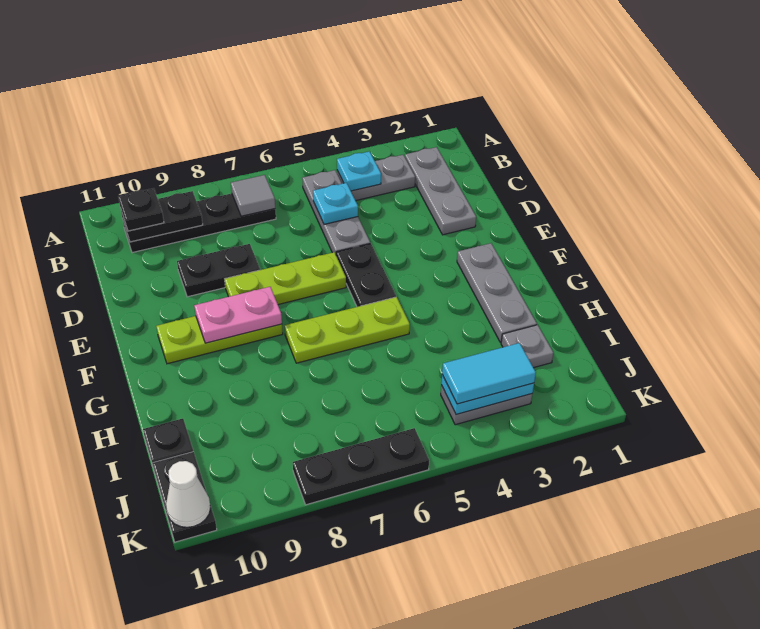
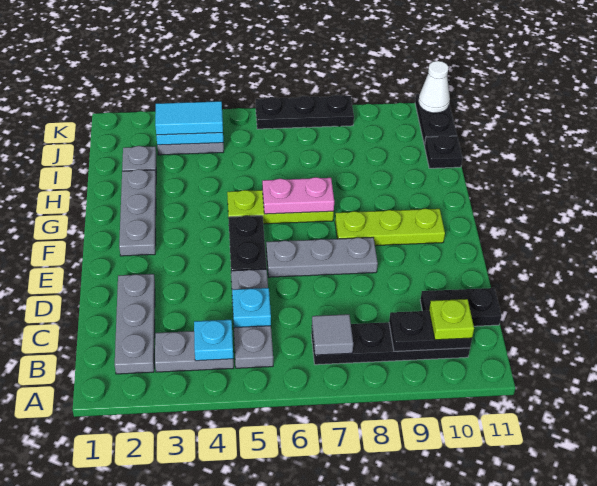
black 1x1 plate [118,188,164,231] -> lime 1x1 plate [429,299,474,340]
black 1x2 plate [177,244,260,297] -> black 1x2 plate moved to [420,288,501,326]
lime 1x3 plate [225,252,346,305] -> grey 1x3 plate [266,237,378,277]
pink 1x2 plate [194,287,282,343] -> pink 1x2 plate moved to [262,177,334,214]

